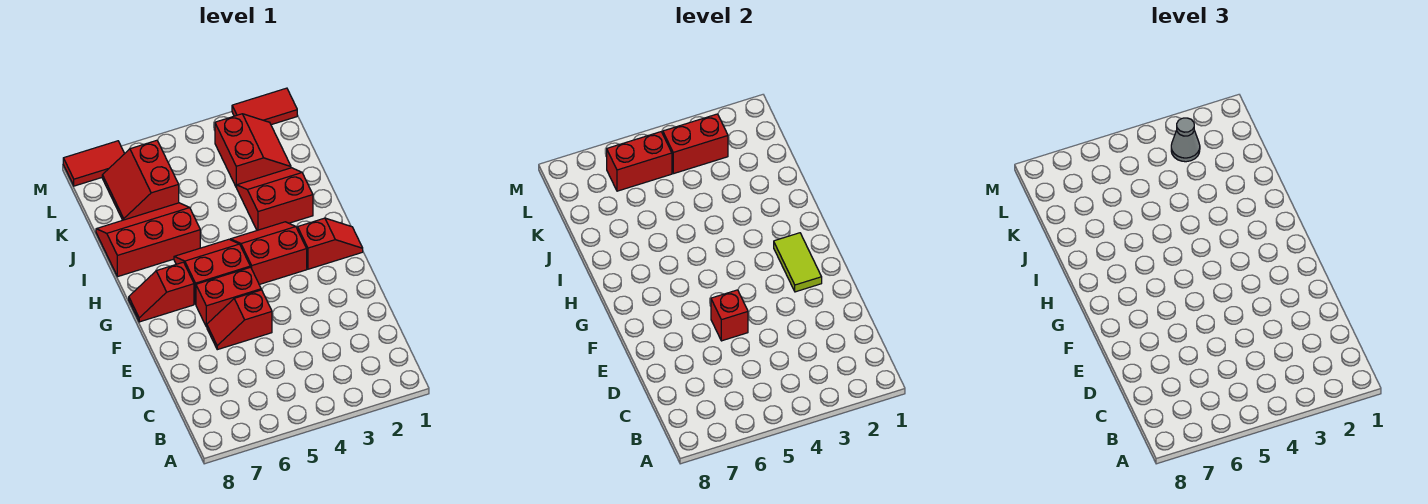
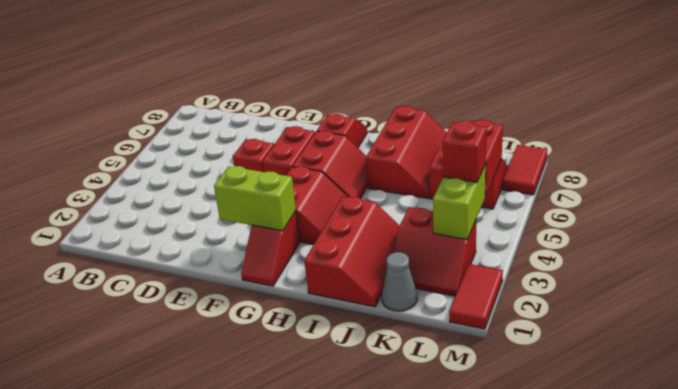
red 1x1 brick [711,290,748,341] -> red 1x1 brick moved to [443,121,487,182]
lime 1x2 tile [774,233,822,292] -> lime 1x2 brick [214,166,296,231]
red 2x2 slope [236,168,313,230] -> red 2x3 slope [304,196,399,307]
red 1x2 brick [663,114,728,174] -> lime 1x2 brick [433,164,486,240]
grey 1x1 cone [1171,118,1200,162] -> grey 1x1 cone moved to [382,252,417,311]

